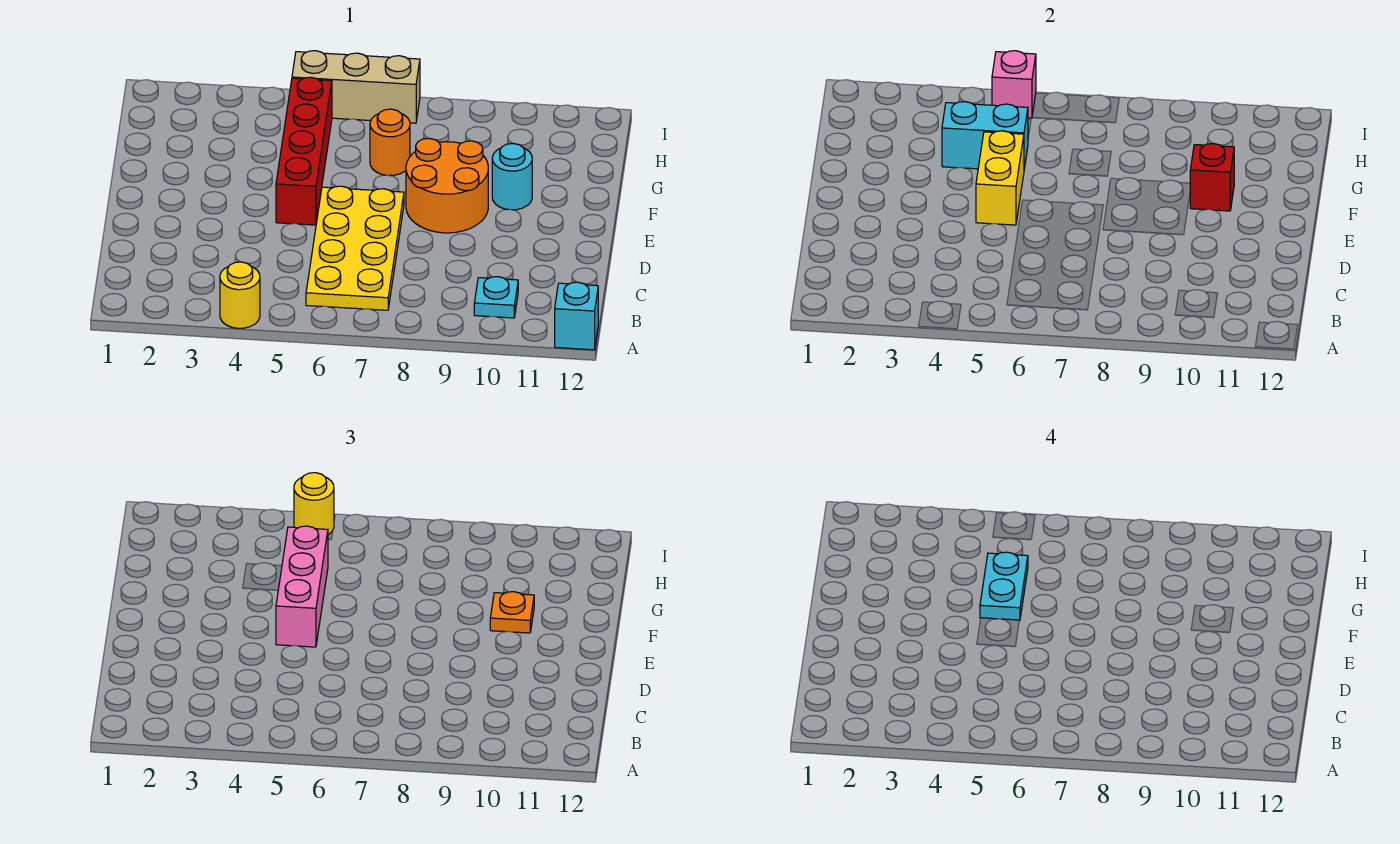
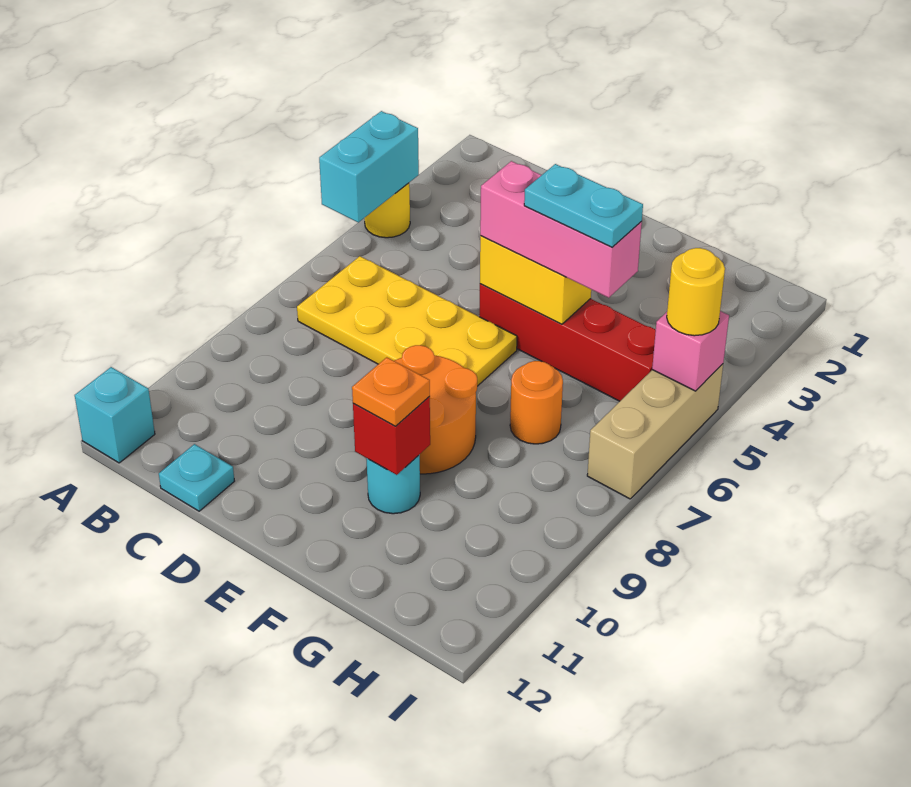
cyan 1x1 plate [474,277,518,318] -> cyan 1x1 plate moved to [159,444,234,511]
cyan 1x2 brick [942,102,1028,169] -> cyan 1x2 brick moved to [319,111,419,222]

